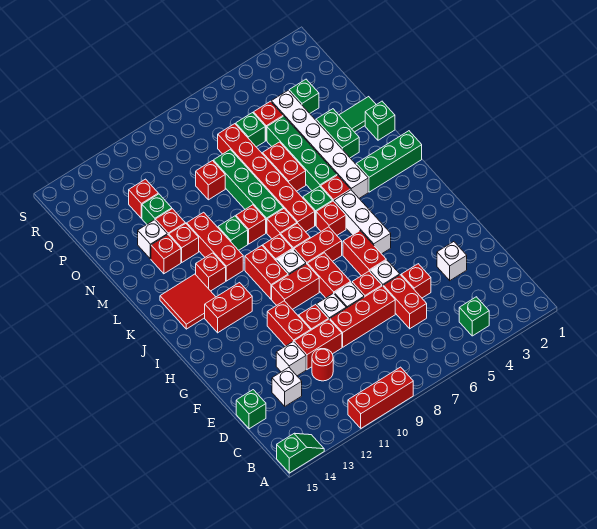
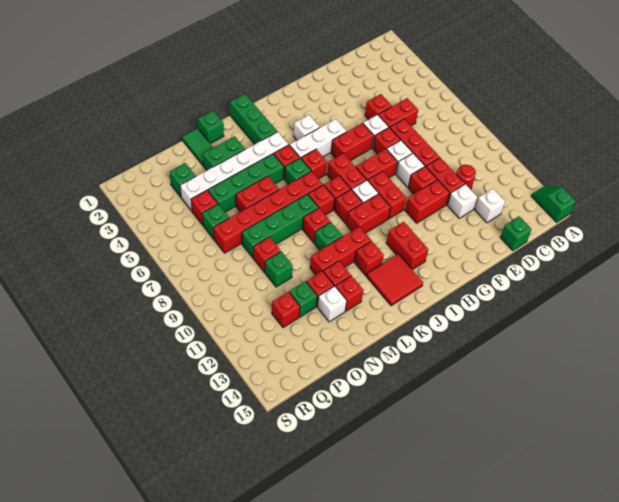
red 1x3 brick [348,367,413,428] -> none
green 1x1 brick [459,297,489,336] -> green 1x1 brick moved to [265,252,293,287]
white 1x1 brick [437,242,467,281] -> white 1x1 brick moved to [293,115,320,140]

